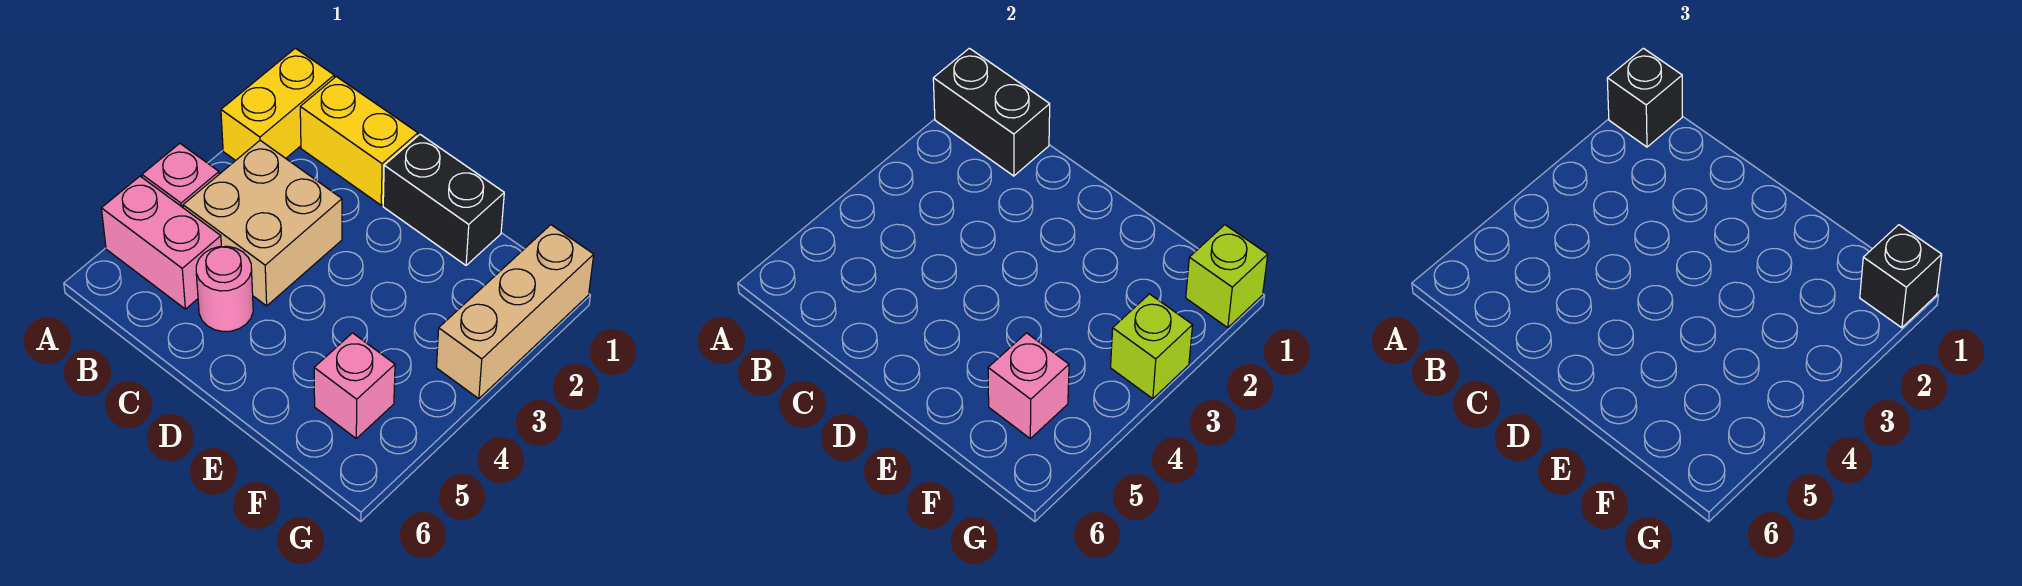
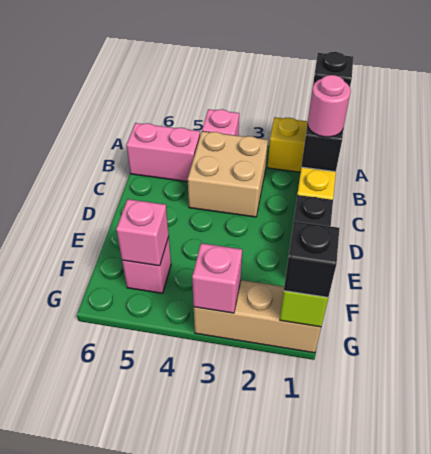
pink 1x2 brick [101,176,221,309] -> pink 1x2 brick turned to [126,123,200,182]
pink 1x1 round brick [196,246,253,331] -> pink 1x1 round brick moved to [308,75,351,137]
lime 1x1 brick [1111,294,1193,399] -> pink 1x1 brick [192,243,242,313]

